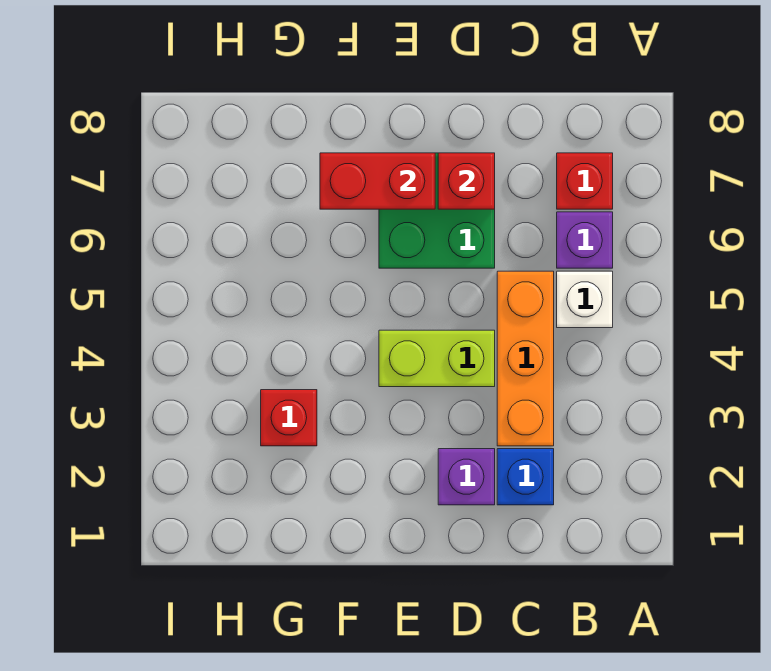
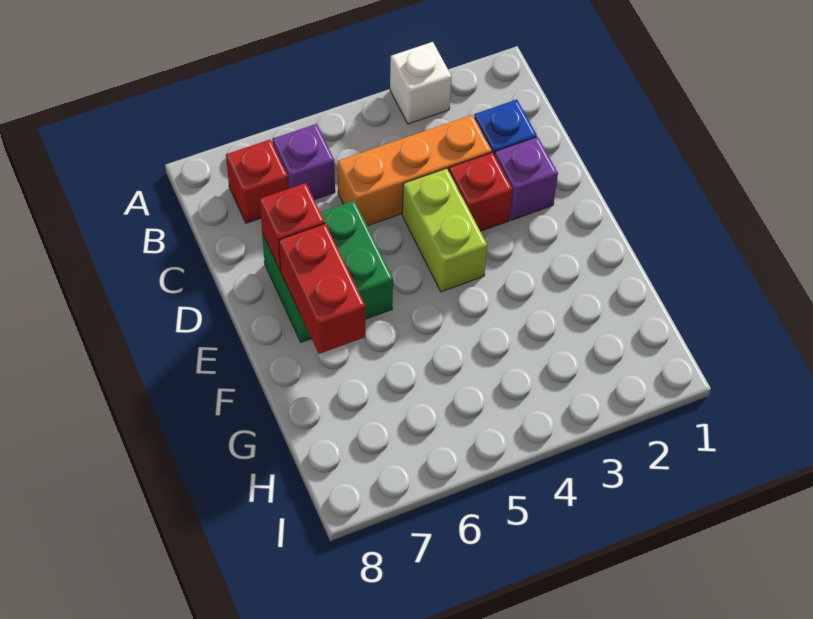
white 1x1 brick [557,271,613,328] -> white 1x1 brick moved to [390,42,451,124]
red 1x1 brick [261,390,317,446] -> red 1x1 brick moved to [449,153,512,231]

